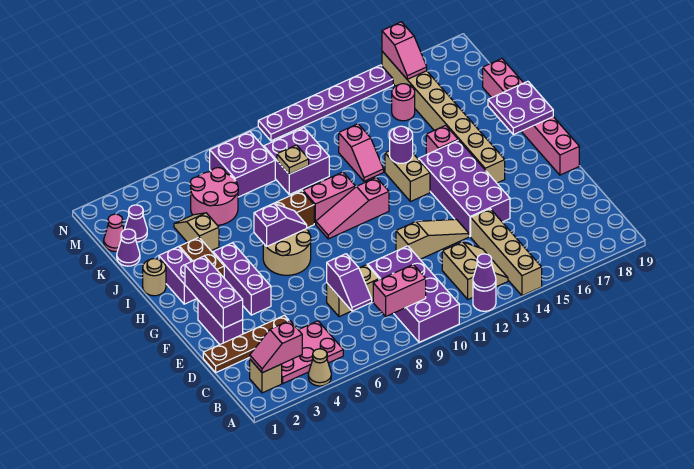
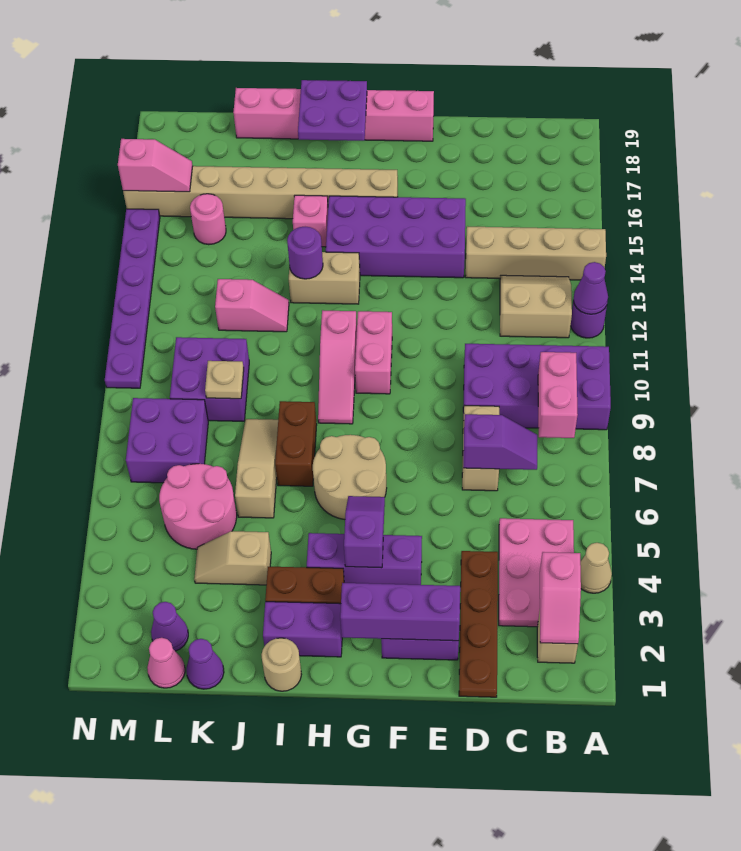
tan 1x3 slope [396,219,469,259] -> tan 1x3 slope moved to [235,419,278,518]
purple 1x2 slope [254,204,307,247] -> purple 1x2 slope moved to [344,496,385,568]
pink 1x2 brick [303,172,355,224] -> pink 1x2 brick moved to [355,311,392,394]

